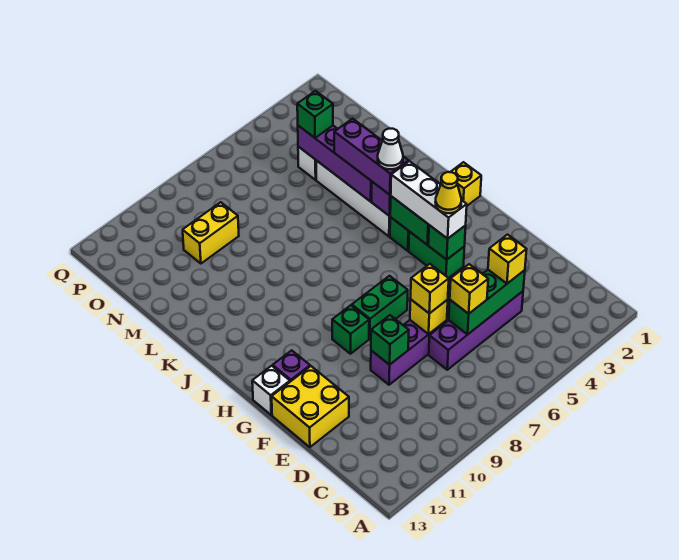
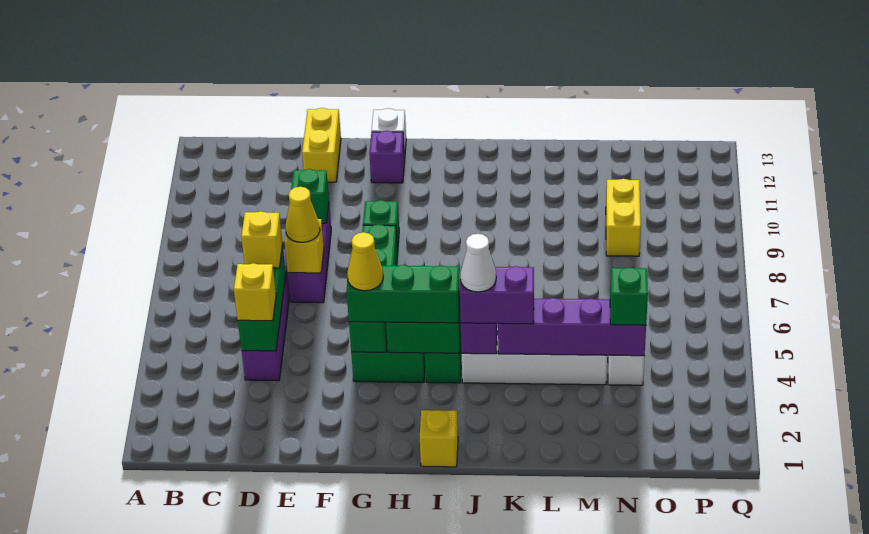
yellow 1x1 brick [411,264,449,314] -> yellow 1x1 cone [285,187,320,242]
yellow 2x2 brick [272,366,349,447] -> yellow 1x2 brick [302,108,341,182]
white 1x3 brick [391,161,467,239] -> green 1x3 brick [347,265,460,323]
purple 1x3 brick [334,119,408,195] -> purple 1x2 brick [460,266,534,324]

